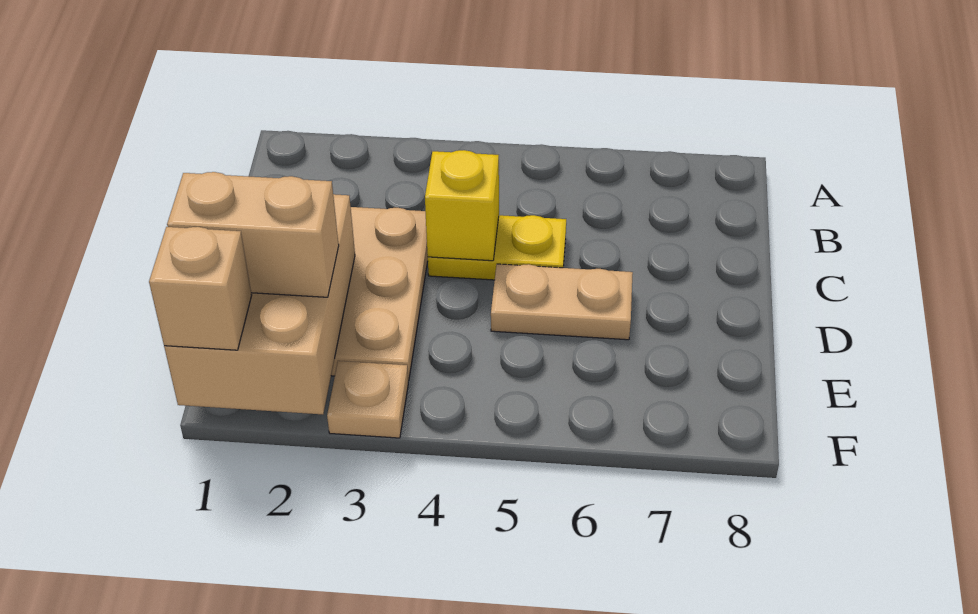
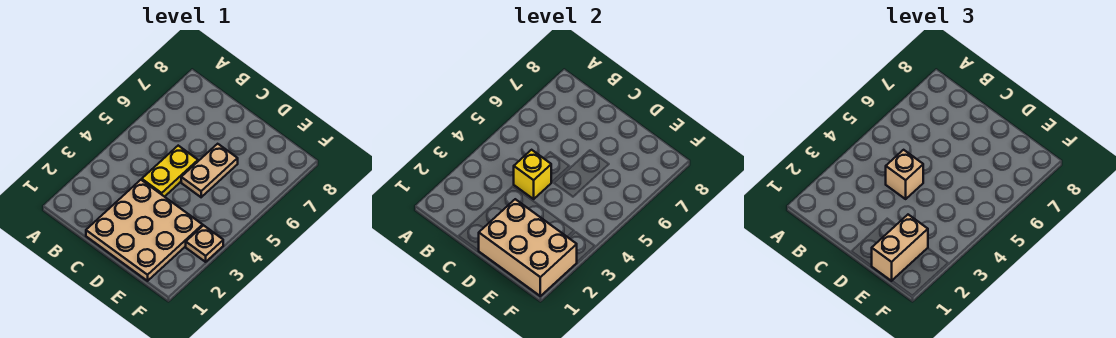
tan 1x1 brick [149,227,252,350] -> tan 1x1 brick moved to [886,150,923,199]

